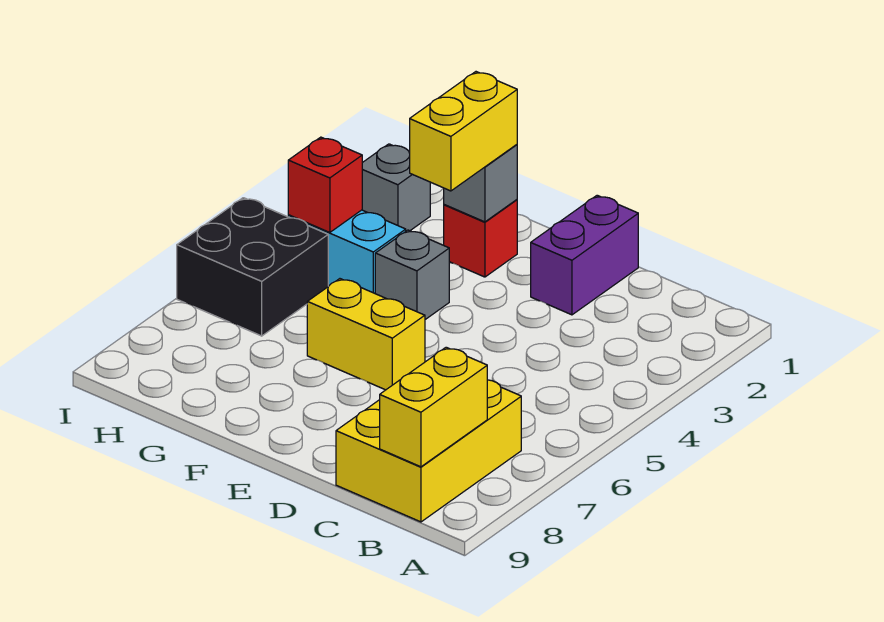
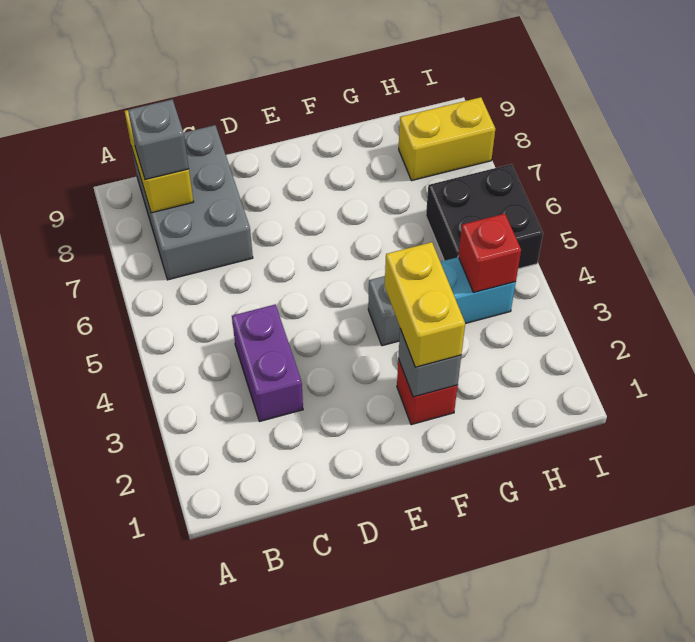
yellow 2x3 brick [336,380,521,522] -> grey 2x3 brick [132,125,253,280]
purple 1x2 brick [531,195,638,315] -> purple 1x2 brick moved to [232,304,303,421]
yellow 1x2 brick [307,279,425,390] -> yellow 1x2 brick moved to [399,97,495,181]
grey 1x1 brick [362,144,430,231] -> grey 1x1 brick moved to [128,99,189,179]

